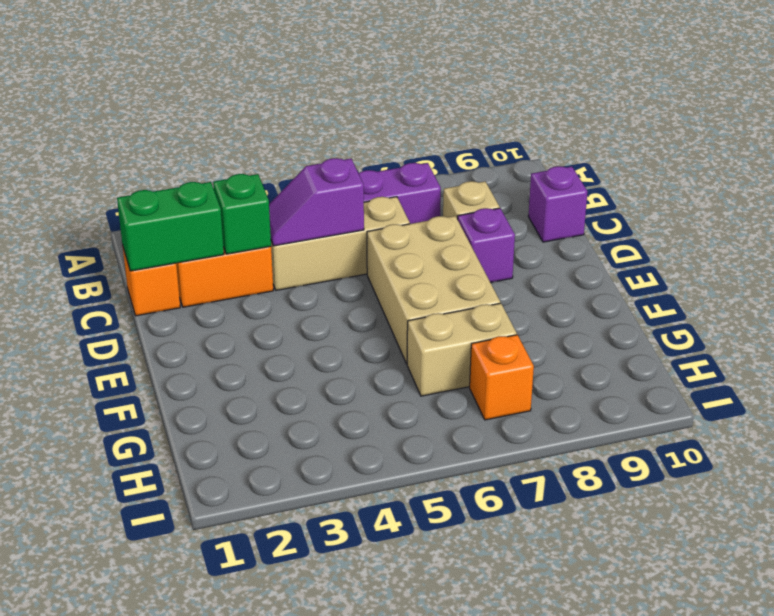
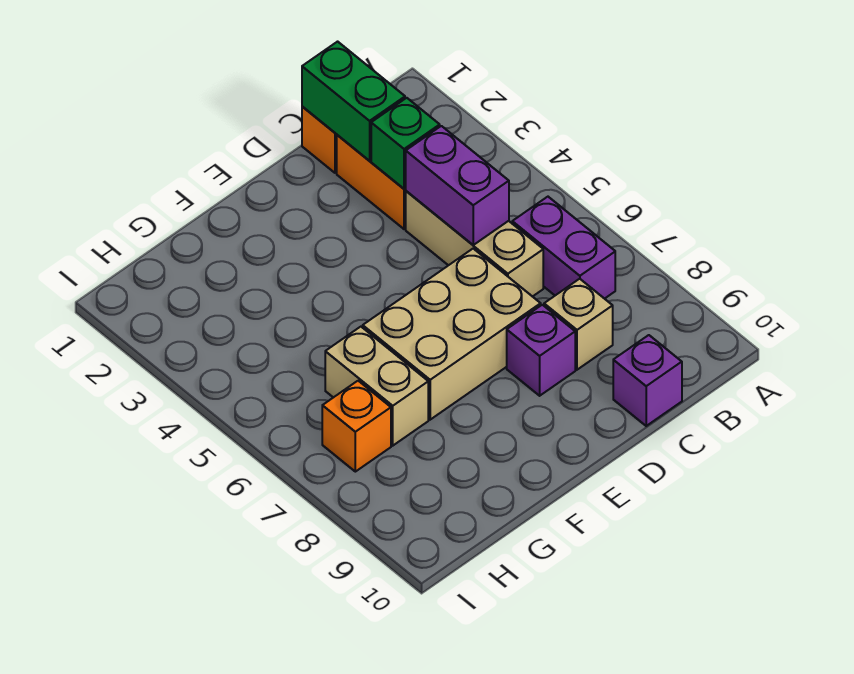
purple 1x2 slope [269,158,364,246] -> purple 1x2 brick [406,126,509,245]

